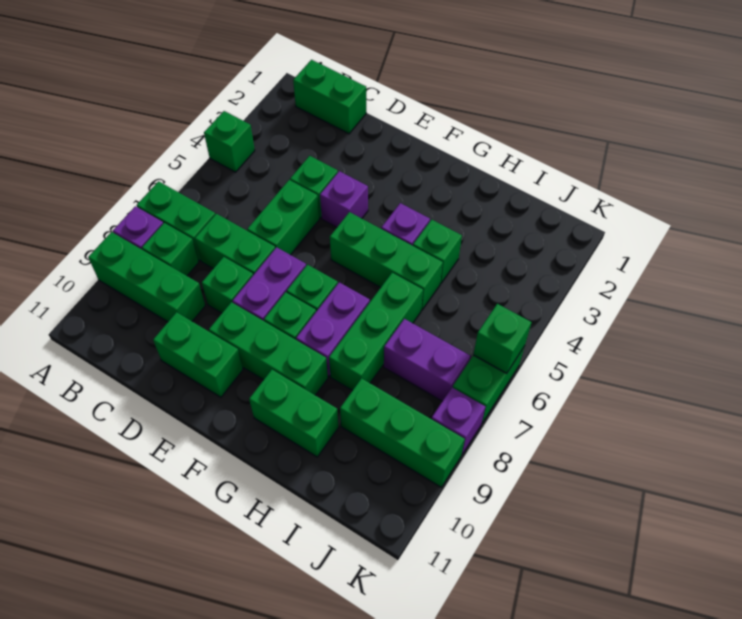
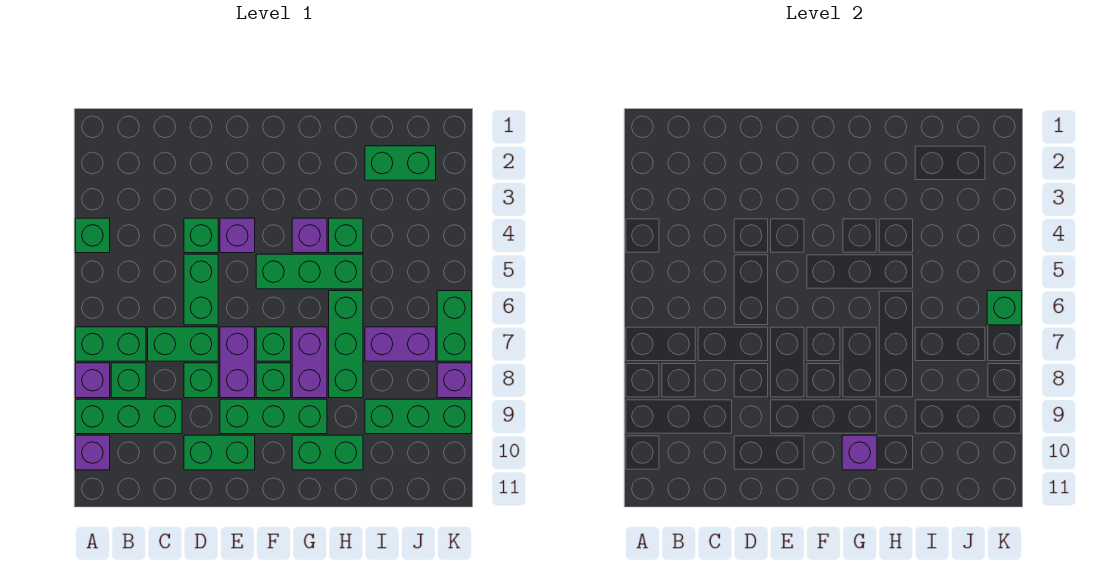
none -> purple 1x1 brick [75,435,110,470]
green 1x2 brick [293,60,366,134] -> green 1x2 brick moved to [365,146,436,180]
none -> purple 1x1 brick [842,435,877,470]

